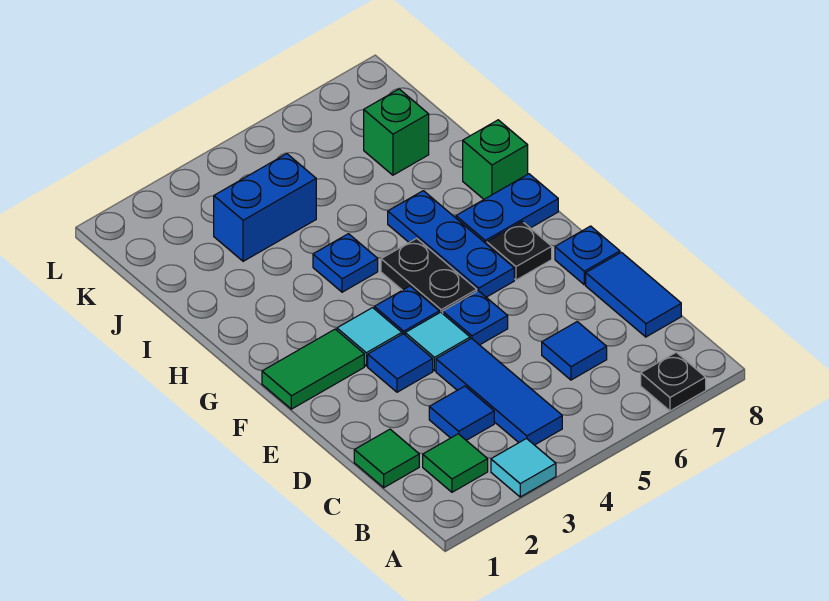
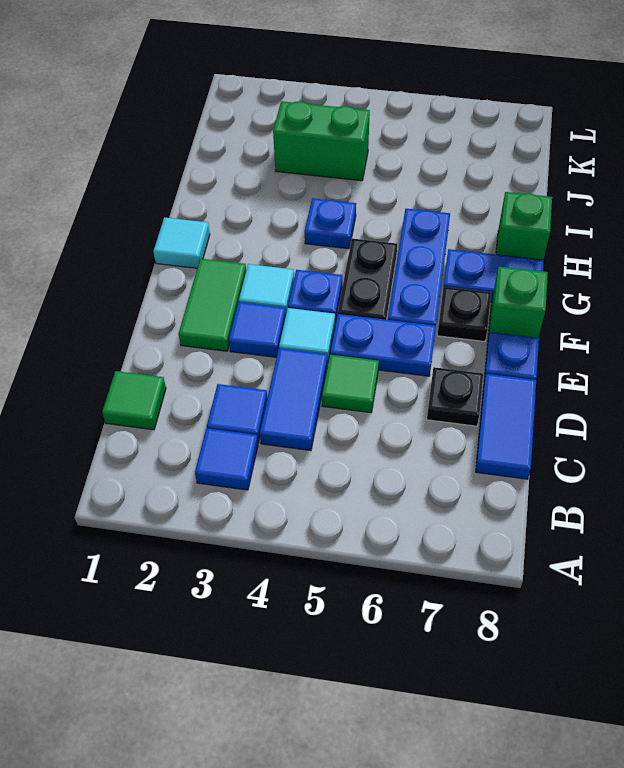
cyan 1x1 tile [491,439,556,497] -> cyan 1x1 tile moved to [153,217,210,268]
black 1x1 plate [641,352,706,411] -> black 1x1 plate moved to [427,367,483,426]
green 1x1 tile [423,434,488,492] -> green 1x1 tile moved to [322,355,379,413]
blue 1x3 tile [436,338,562,445] -> blue 1x2 tile [260,348,327,451]
blue 1x1 tile [542,322,607,380] -> blue 1x1 tile moved to [195,428,258,490]
blue 1x1 plate [443,291,508,345] -> blue 1x2 plate [330,314,436,376]
green 1x2 tile [262,329,364,409] -> green 1x2 tile turned to [179,259,246,351]
blue 1x2 brick [214,154,316,261] -> green 1x2 brick [273,101,370,181]
green 1x1 brick [364,89,429,175] -> green 1x1 brick moved to [488,267,548,338]

